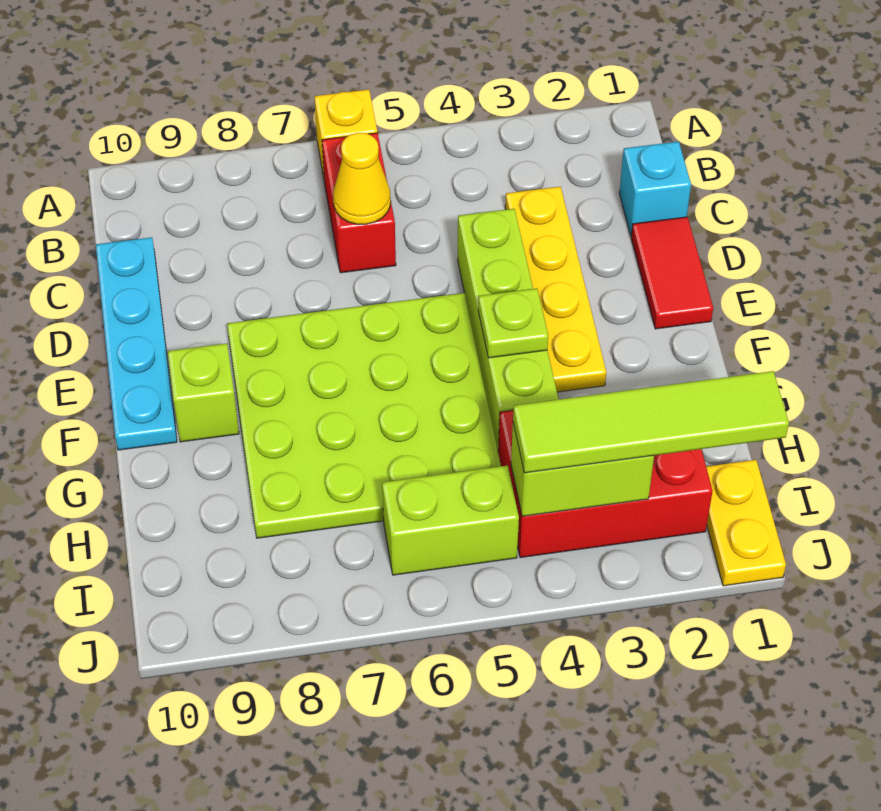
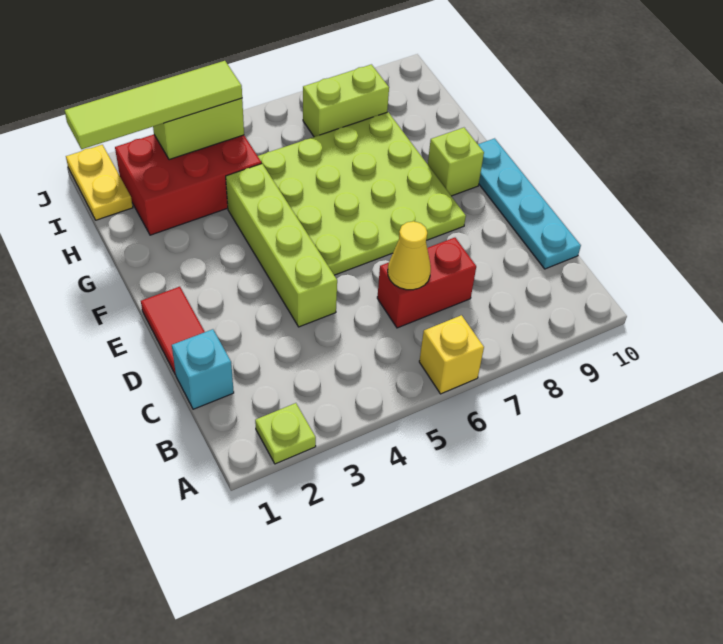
red 1x2 brick [322,133,396,273] -> red 1x2 brick turned to [377,238,476,328]
yellow 1x4 plate [505,187,606,392] -> none
lime 1x1 plate [478,288,548,358] -> lime 1x1 plate moved to [255,403,316,464]
lime 1x2 brick [382,465,519,575] -> lime 1x2 brick moved to [303,64,389,137]

